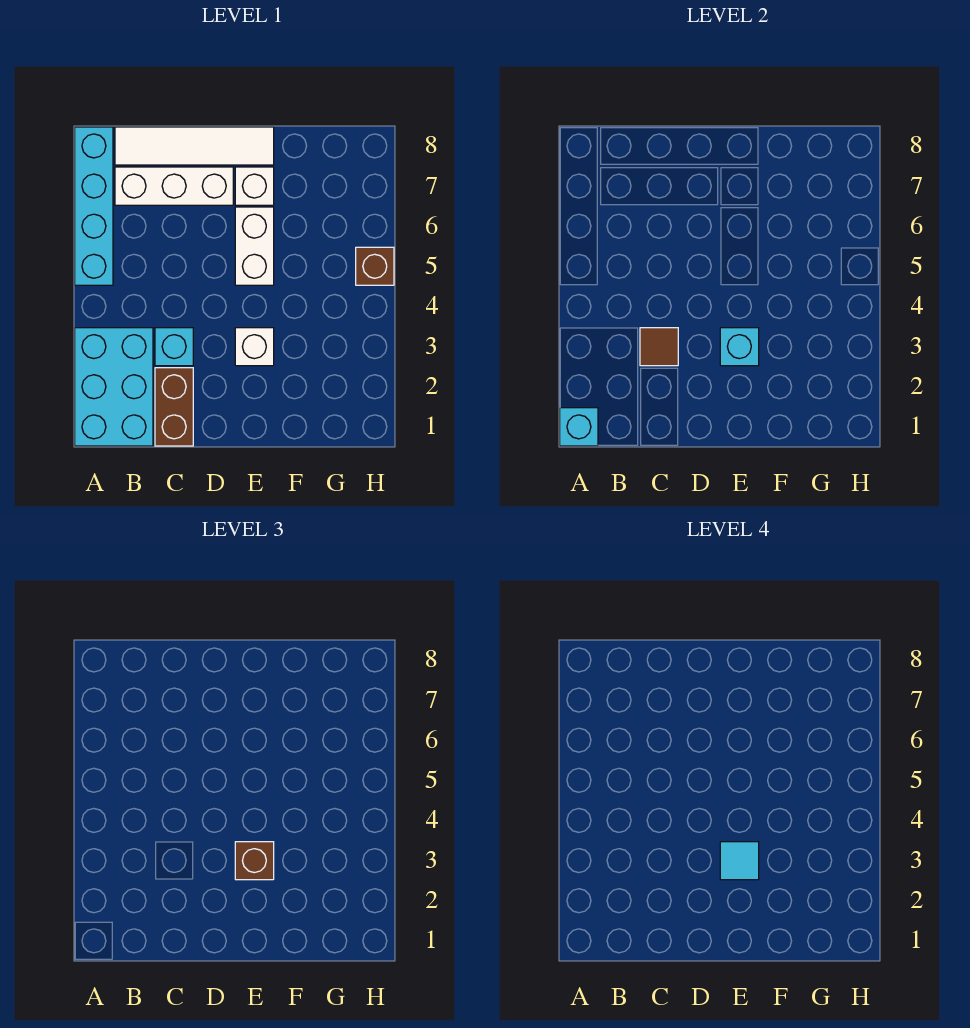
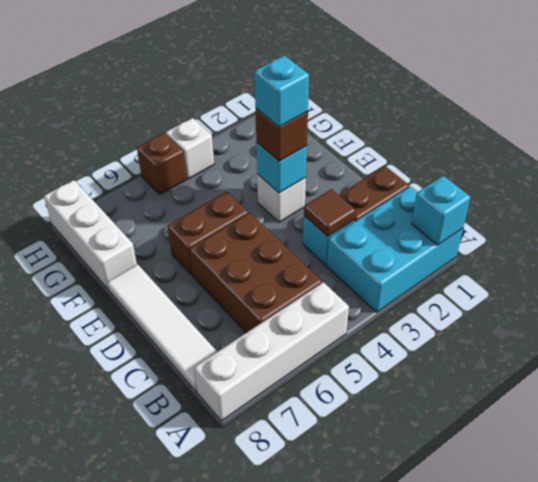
cyan 1x4 brick [75,127,113,285] -> white 1x4 brick [194,282,349,421]
none -> brown 2x3 brick [190,213,322,333]
white 1x3 brick [115,167,233,205] -> white 1x3 brick moved to [44,180,137,290]
cyan 1x1 tile [720,842,759,880] -> cyan 1x1 brick [255,56,309,127]
white 1x2 brick [235,207,274,285] -> brown 1x2 brick [168,192,248,275]
white 1x1 brick [235,167,274,205] -> white 1x1 brick moved to [166,118,214,179]

